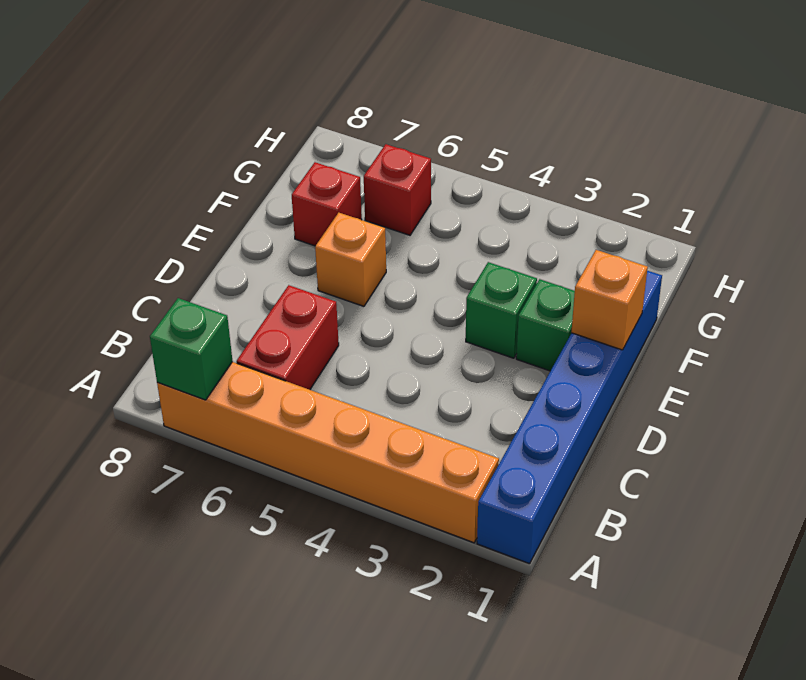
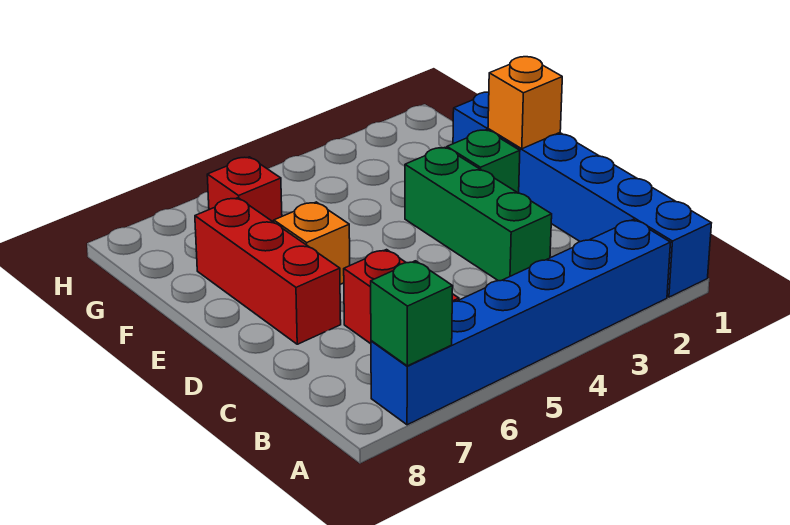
orange 1x6 brick [157,362,499,543] -> blue 1x6 brick [371,220,671,425]
green 1x1 brick [466,262,537,358] -> green 1x3 brick [405,148,552,281]
red 1x1 brick [292,162,362,246] -> red 1x3 brick [195,198,341,344]

